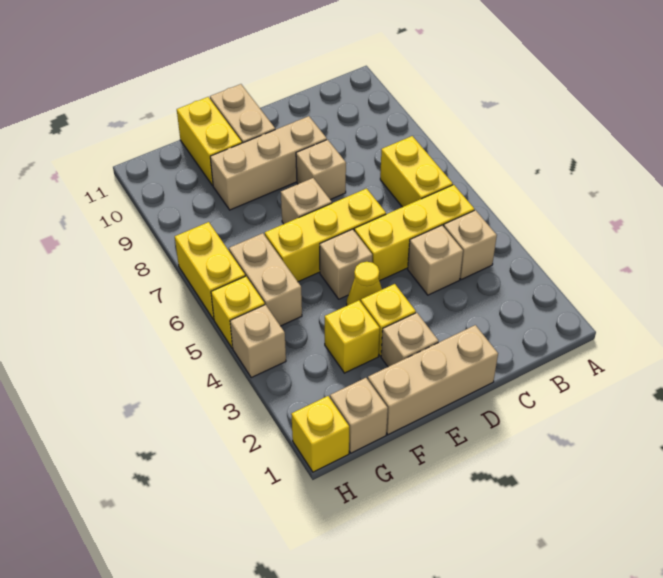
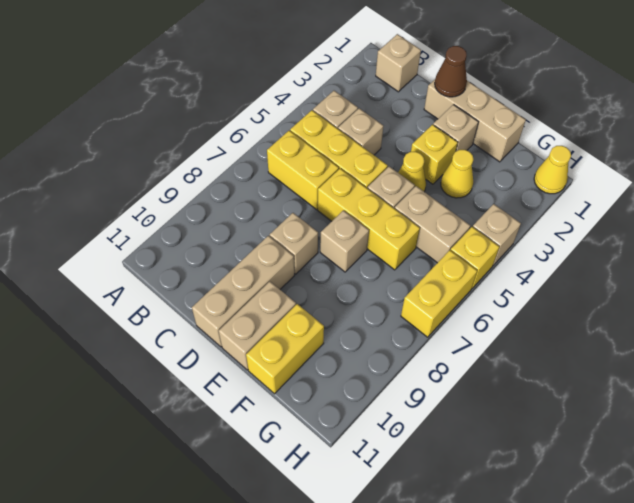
yellow 1x2 brick [380,136,453,207] -> yellow 1x2 brick turned to [267,131,339,209]
none -> brown 1x1 cone [435,46,467,97]
tan 1x3 brick [210,116,327,210] -> tan 1x3 brick turned to [192,236,294,347]
yellow 1x1 brick [325,300,380,373] -> yellow 1x1 cone [441,150,474,198]
tan 1x1 brick [330,378,388,453] -> tan 1x1 brick moved to [376,34,421,92]
tan 1x2 brick [229,233,302,326] -> tan 1x2 brick turned to [394,186,470,263]
yellow 1x1 brick [291,396,349,472] -> yellow 1x1 cone [534,146,571,194]

